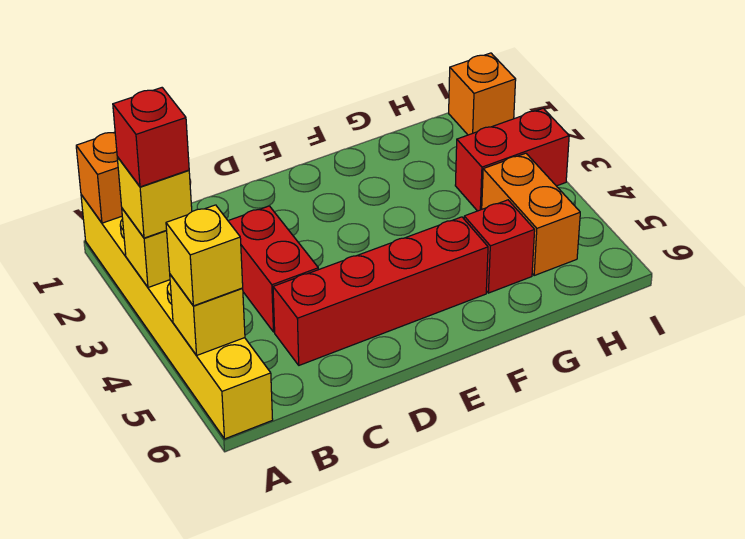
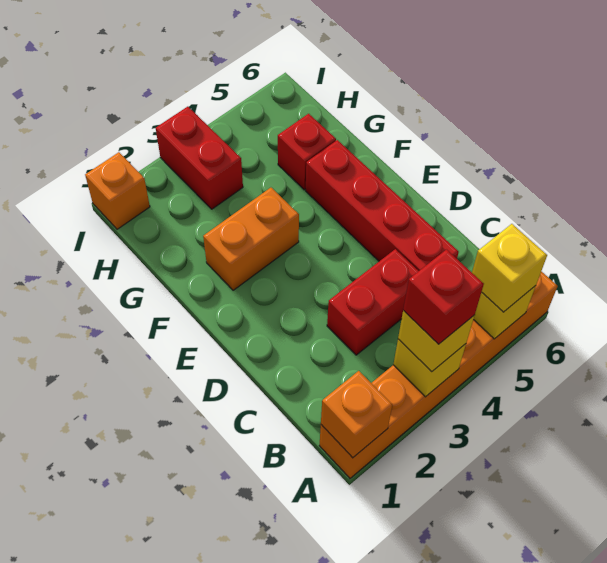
yellow 1x6 brick [81,195,273,439] -> orange 1x6 brick [319,271,557,478]
orange 1x2 brick [482,153,580,275] -> orange 1x2 brick moved to [203,188,299,290]

